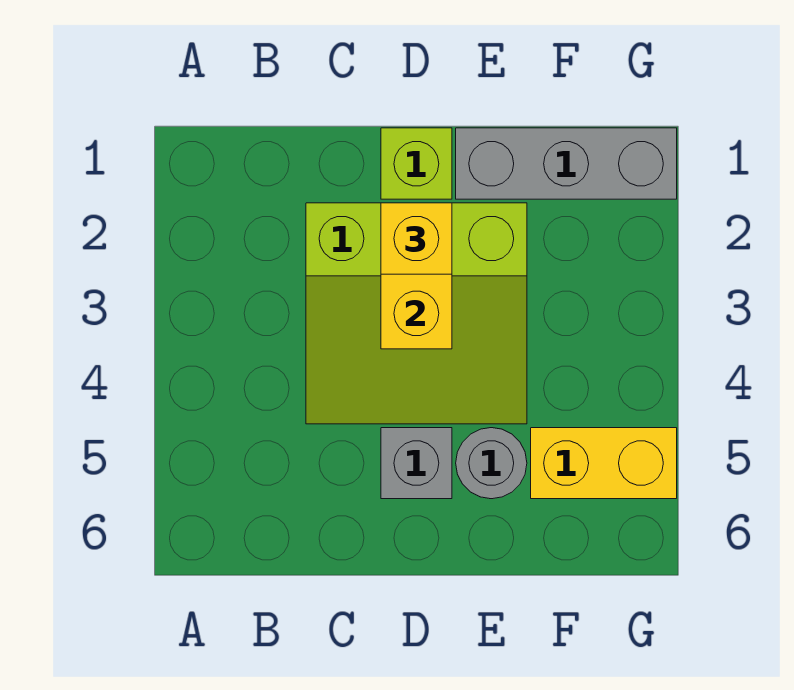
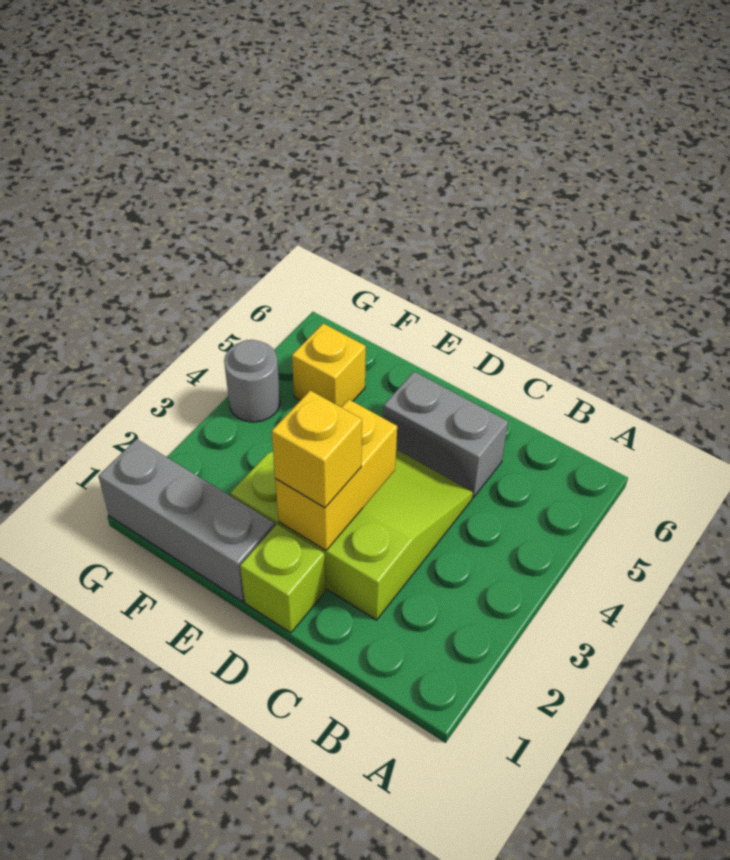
grey 1x1 brick [381,428,452,499] -> grey 1x2 brick [383,372,508,498]
grey 1x1 round brick [456,428,527,499] -> grey 1x1 round brick moved to [224,340,280,422]
yellow 1x2 brick [531,428,677,499] -> yellow 1x1 brick [292,323,366,407]

